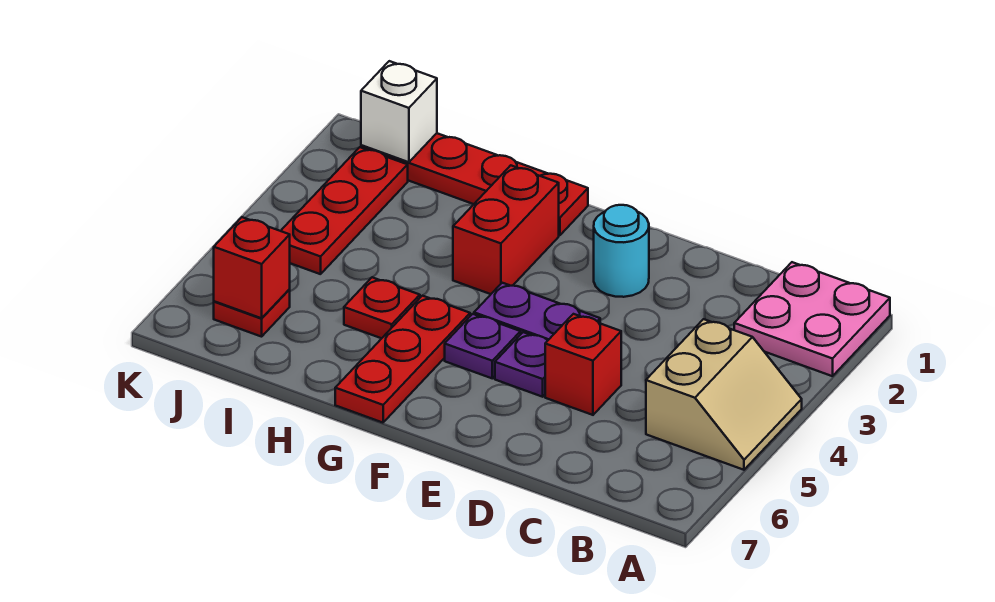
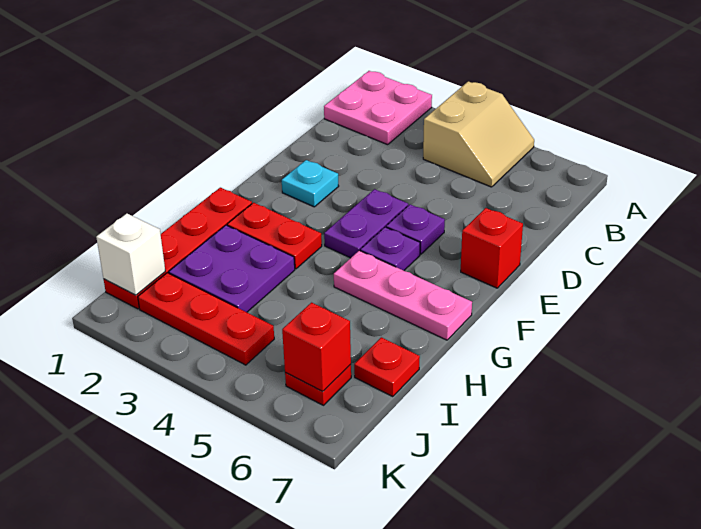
tan 2x2 slope [646,319,802,470] -> tan 2x2 slope turned to [423,81,534,187]
red 1x1 brick [545,314,621,415] -> red 1x1 brick moved to [461,208,523,288]
cyan 1x1 round brick [594,205,649,297] -> cyan 1x1 plate [282,160,339,207]
red 1x2 brick [453,165,559,294] -> red 1x2 plate [227,203,322,269]
red 1x3 plate [335,296,470,423] -> pink 1x3 plate [334,251,472,340]
none -> purple 2x2 plate [169,225,295,312]
red 1x1 plate [344,277,420,338] -> red 1x1 plate moved to [354,337,420,397]

